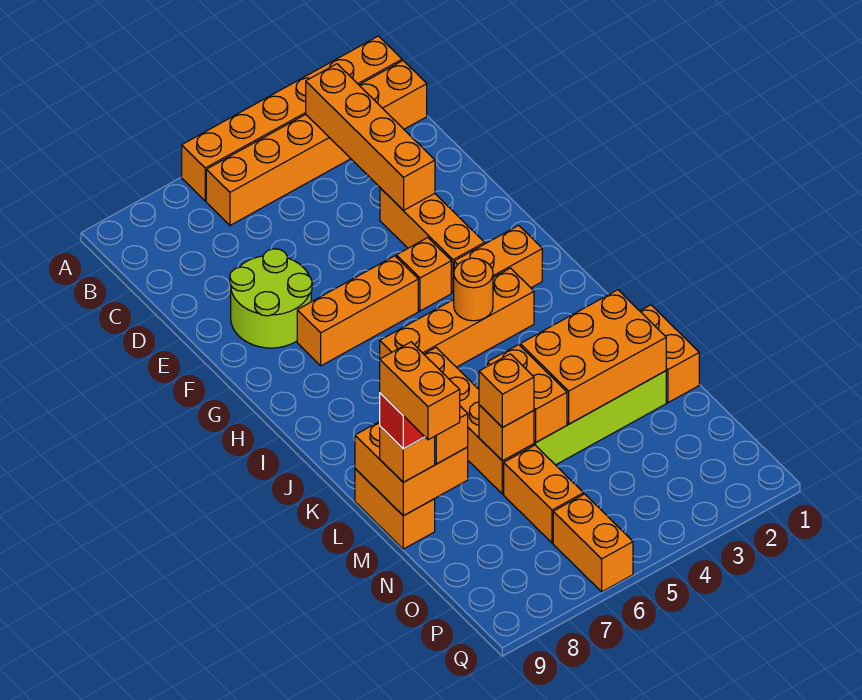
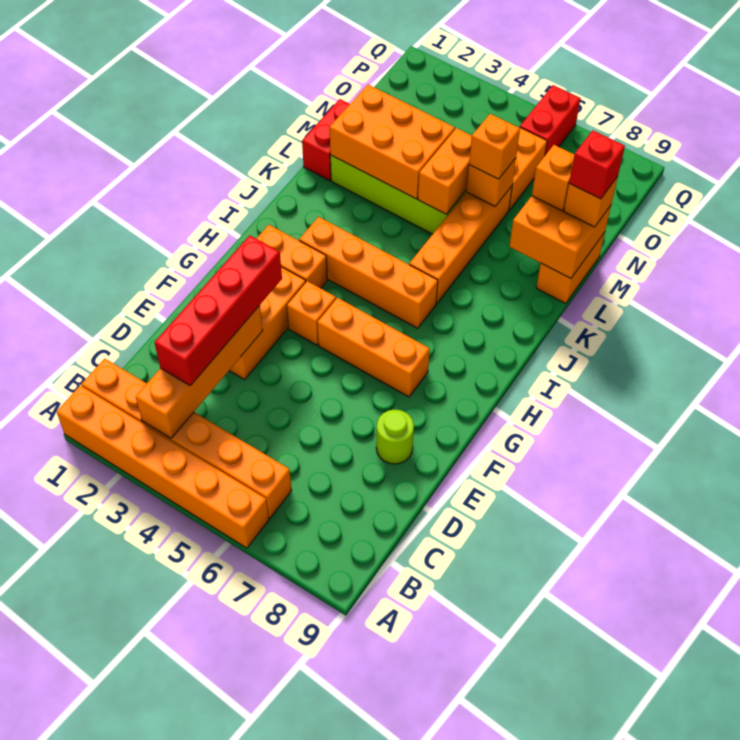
none -> red 1x4 brick [155,235,282,386]
lime 2x2 round brick [230,249,312,348] -> lime 1x1 round brick [376,410,414,464]
orange 1x1 round brick [454,258,493,321] -> none
orange 1x2 brick [640,305,699,403] -> red 1x2 brick [302,99,350,181]
orange 1x2 brick [380,342,460,440] -> none
orange 1x2 brick [553,494,633,592] -> red 1x2 brick [520,85,581,155]

